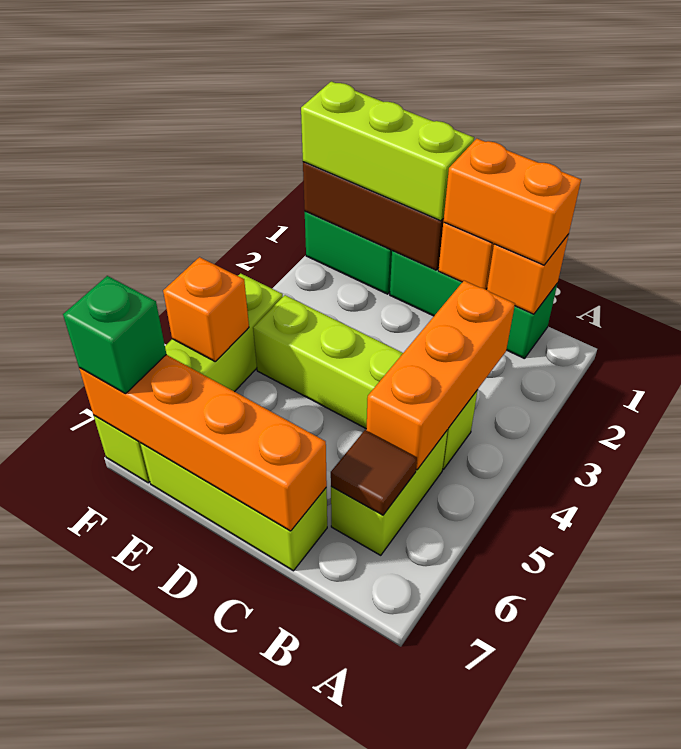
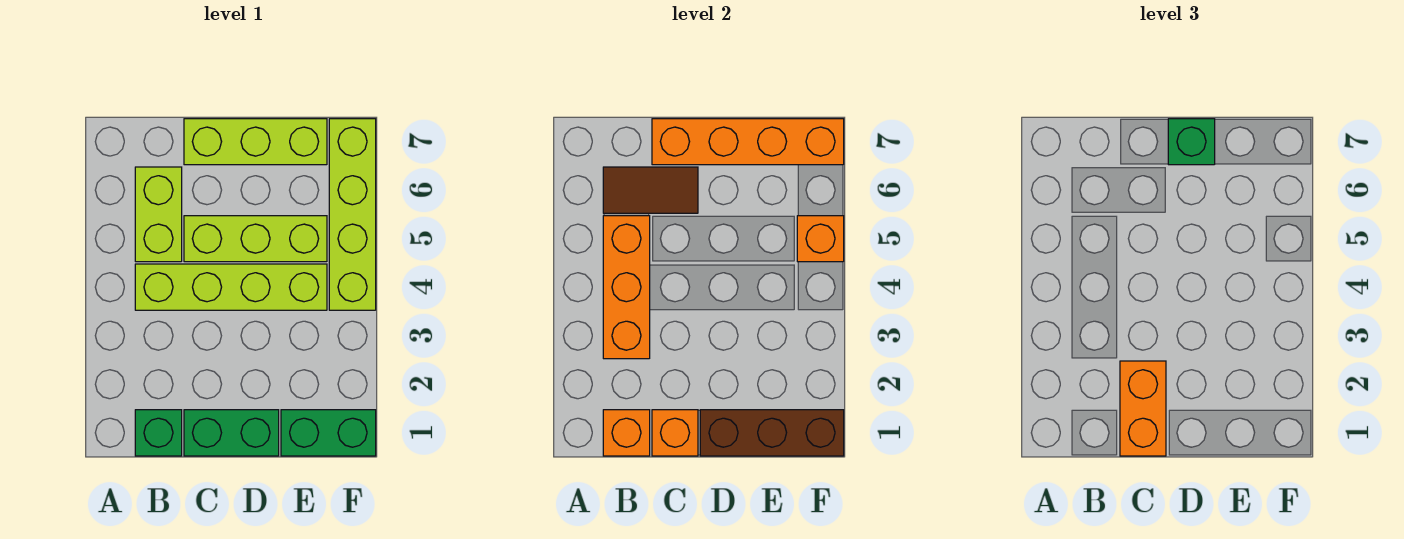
orange 1x2 brick [443,139,581,265] -> orange 1x2 brick turned to [1120,361,1166,456]
brown 1x1 tile [331,430,417,515] -> brown 1x2 tile [603,167,698,213]
lime 1x3 brick [301,81,474,221] -> lime 1x3 brick moved to [184,216,327,262]
green 1x1 brick [63,276,166,394] -> green 1x1 brick moved to [1168,119,1215,165]

